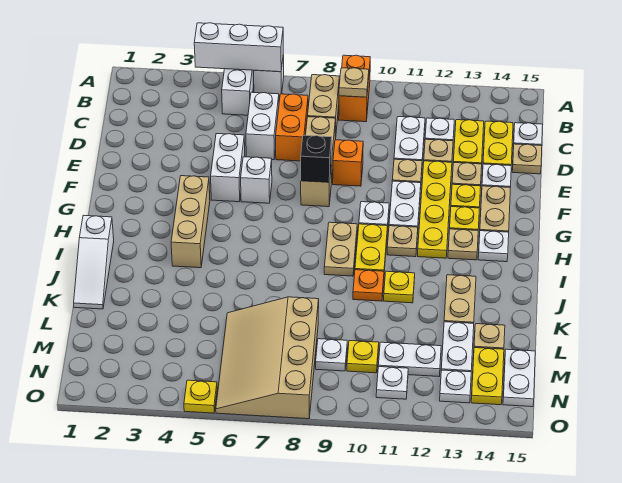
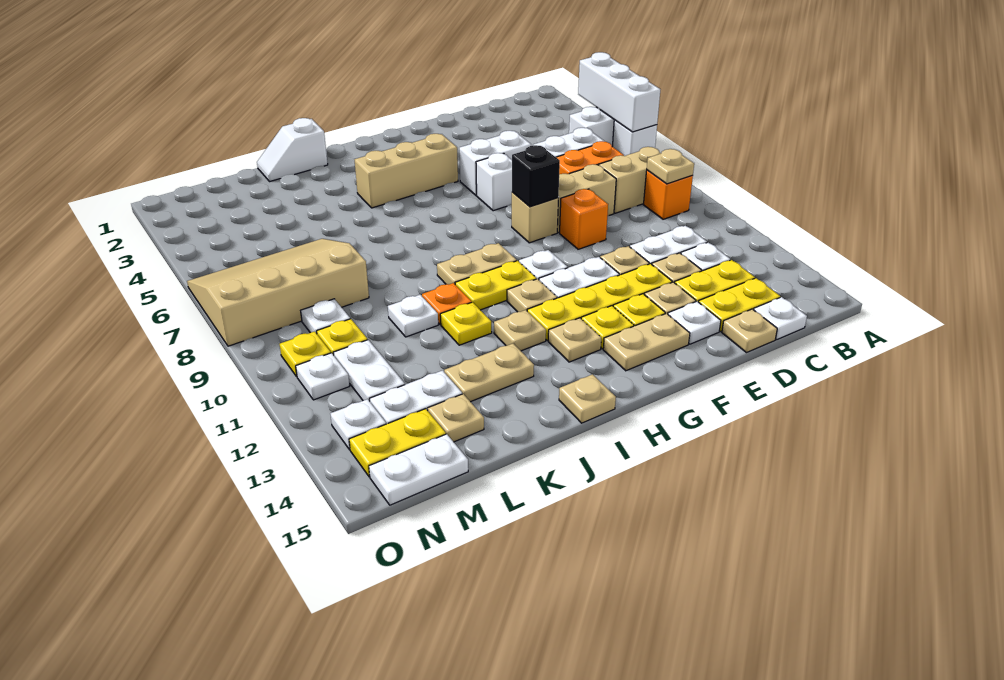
orange 1x2 brick [339,55,370,122] -> orange 1x1 brick [643,170,693,219]
white 1x1 plate [478,231,509,262] -> white 1x1 plate moved to [388,295,438,337]
white 1x3 slope [74,215,114,309] -> white 1x2 slope [257,118,328,182]
none -> tan 1x1 plate [494,310,546,351]
none -> tan 1x1 plate [559,374,616,423]
yellow 1x1 plate [184,380,217,413] -> yellow 1x1 plate moved to [280,331,331,377]

